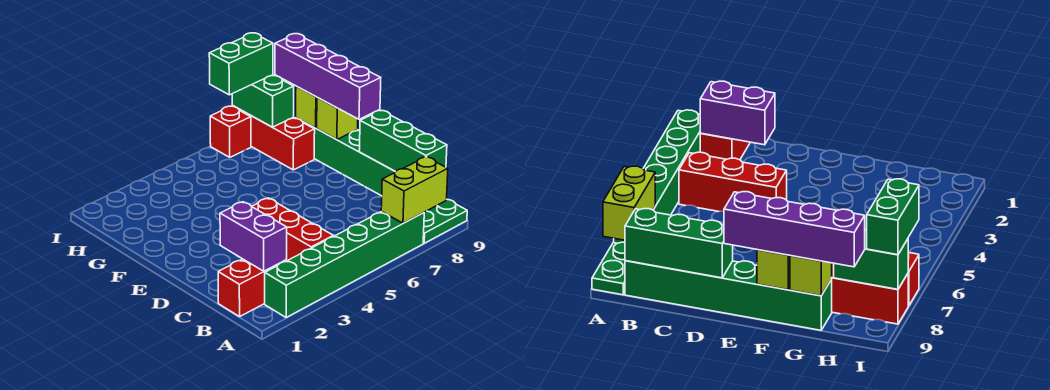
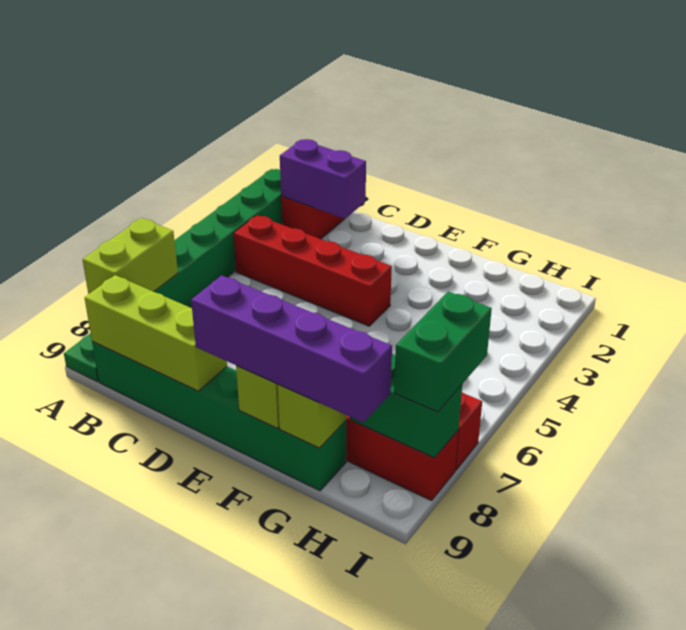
red 1x3 brick [252,198,333,261] -> red 1x4 brick [233,215,392,326]
green 1x3 brick [359,111,447,172] -> lime 1x3 brick [85,275,227,391]

